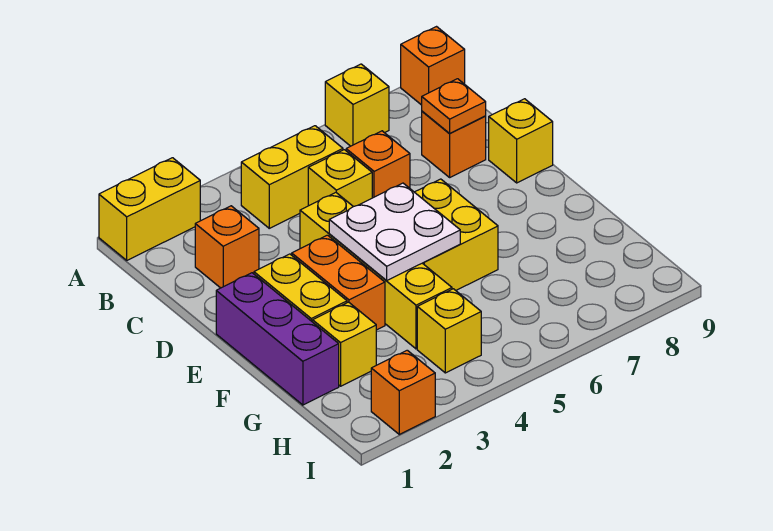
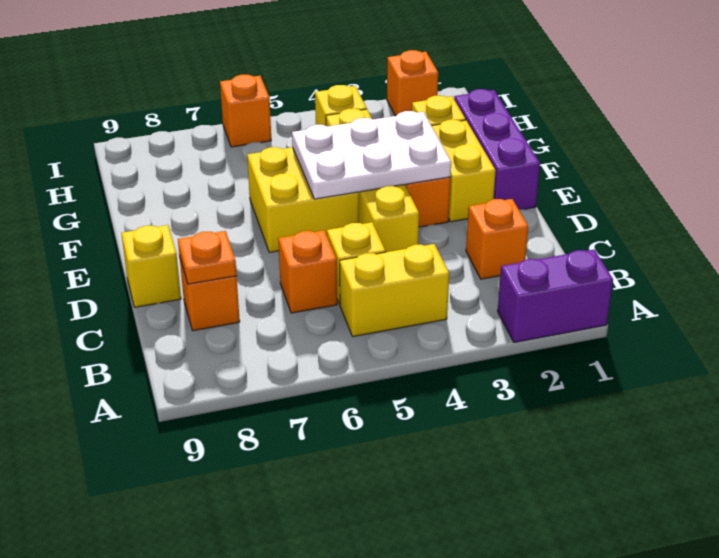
yellow 1x2 brick [99,158,200,260] -> purple 1x2 brick [498,250,613,342]
yellow 1x1 brick [325,64,389,146] -> none
orange 1x1 brick [401,27,465,105] -> orange 1x1 brick moved to [220,75,271,147]
white 2x2 plate [329,183,460,281] -> white 2x3 plate [292,111,451,199]

